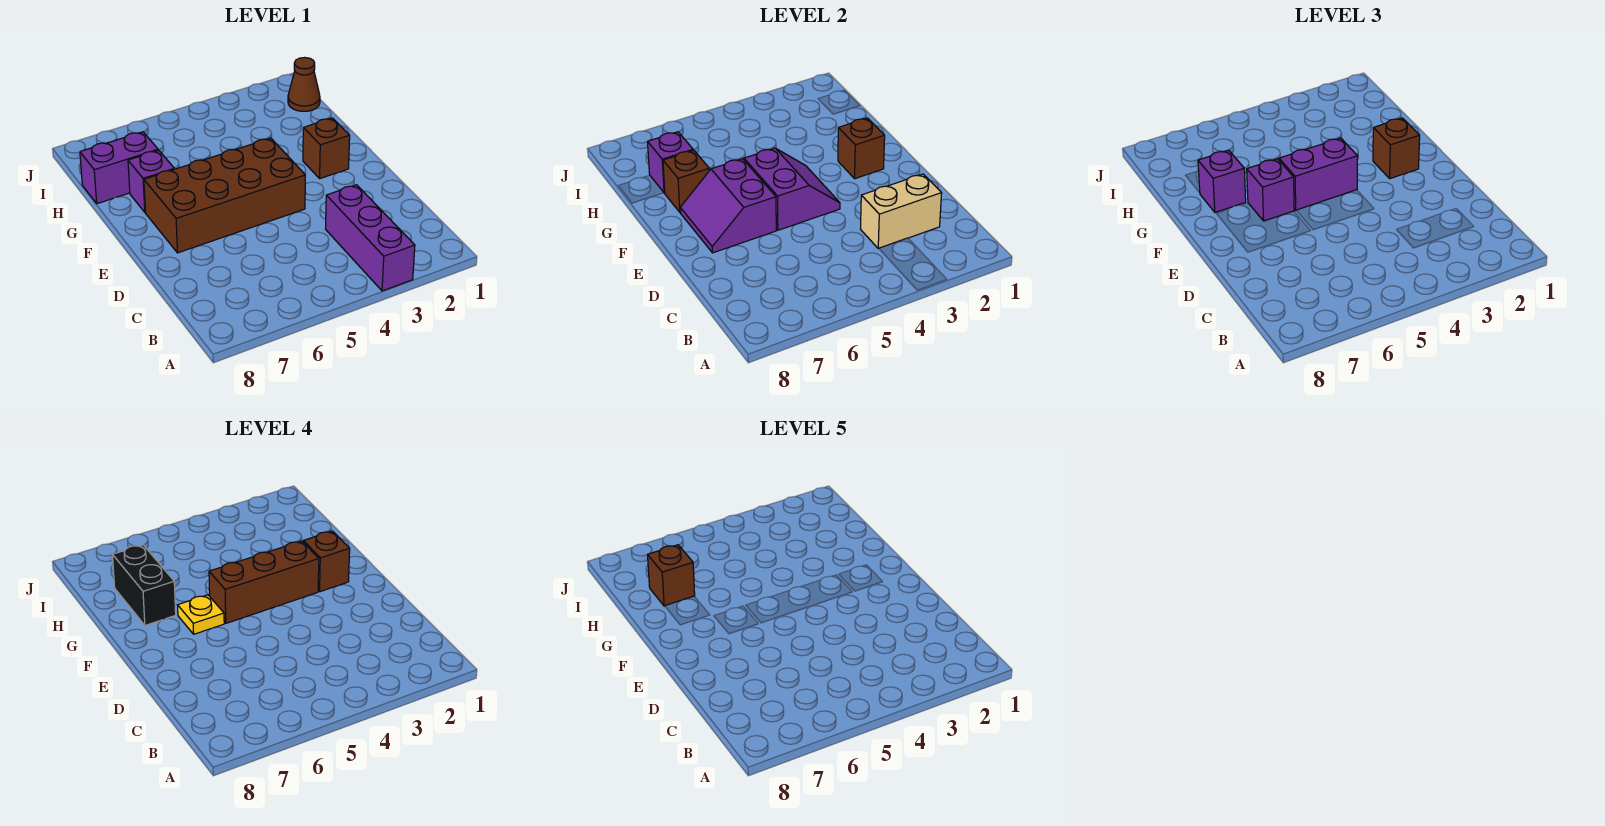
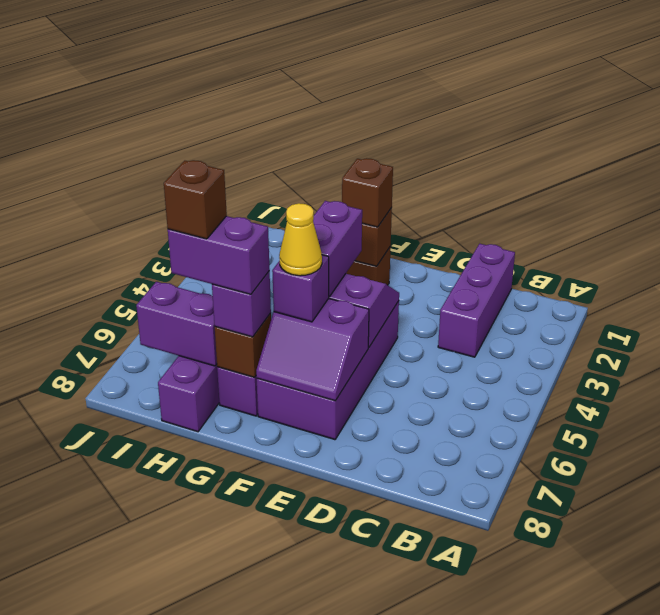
purple 1x3 brick [326,185,415,291] -> purple 1x3 brick turned to [438,244,515,357]
tan 1x2 brick [861,174,942,249] -> none
brown 2x4 brick [144,138,305,253] -> purple 2x4 brick [257,301,399,440]
brown 1x1 brick [303,531,350,592] -> none
brown 1x3 brick [209,541,319,623] -> none
yellow 1x1 plate [178,595,224,634] -> yellow 1x1 cone [279,203,322,276]
black 1x2 brick [113,545,176,625] -> purple 1x2 brick [168,216,270,294]
purple 1x1 brick [648,132,693,193] -> purple 1x2 brick [136,282,217,366]
brown 1x1 cone [288,58,320,111] -> none

